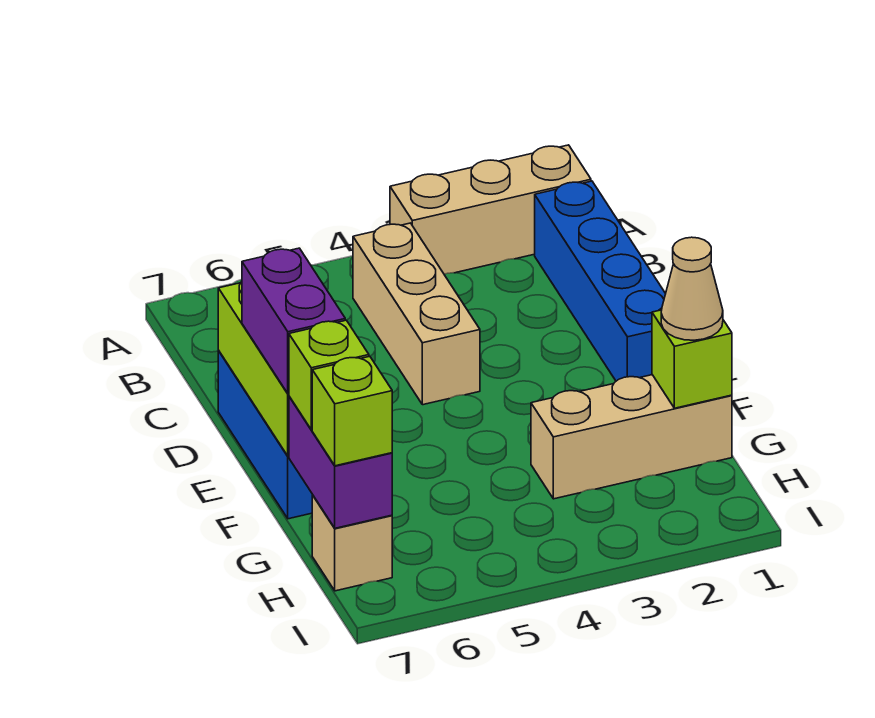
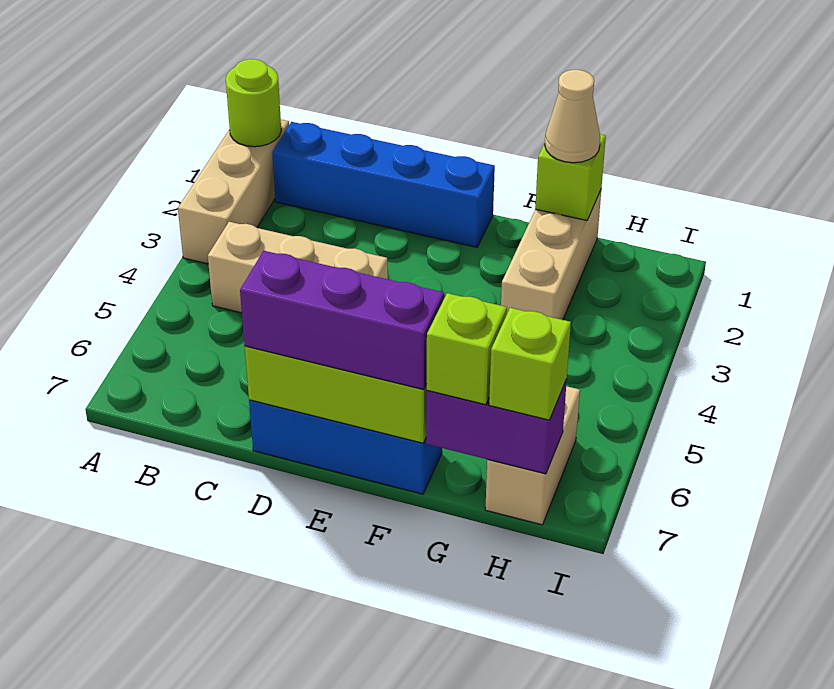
none -> lime 1x1 round brick [226,59,281,147]
purple 1x2 brick [242,248,345,394] -> purple 1x3 brick [240,251,444,389]
tan 1x1 brick [312,495,392,591] -> tan 1x2 brick [485,386,580,525]

